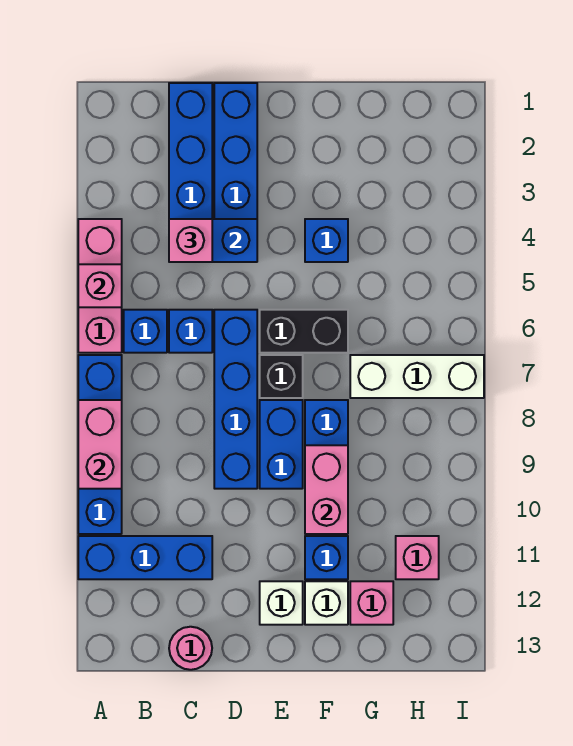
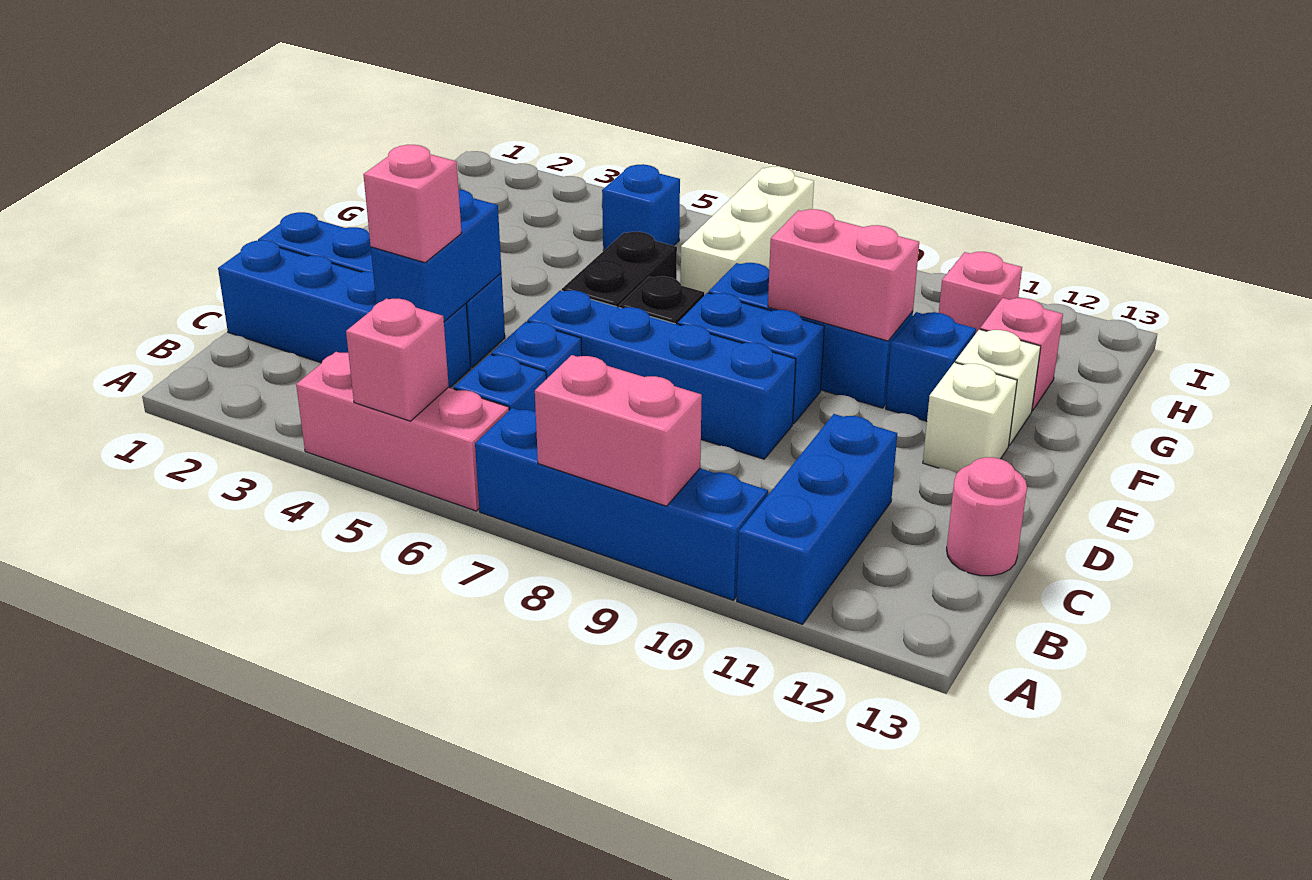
blue 1x1 brick [305,219,348,262] -> blue 1x1 brick moved to [602,164,680,251]

